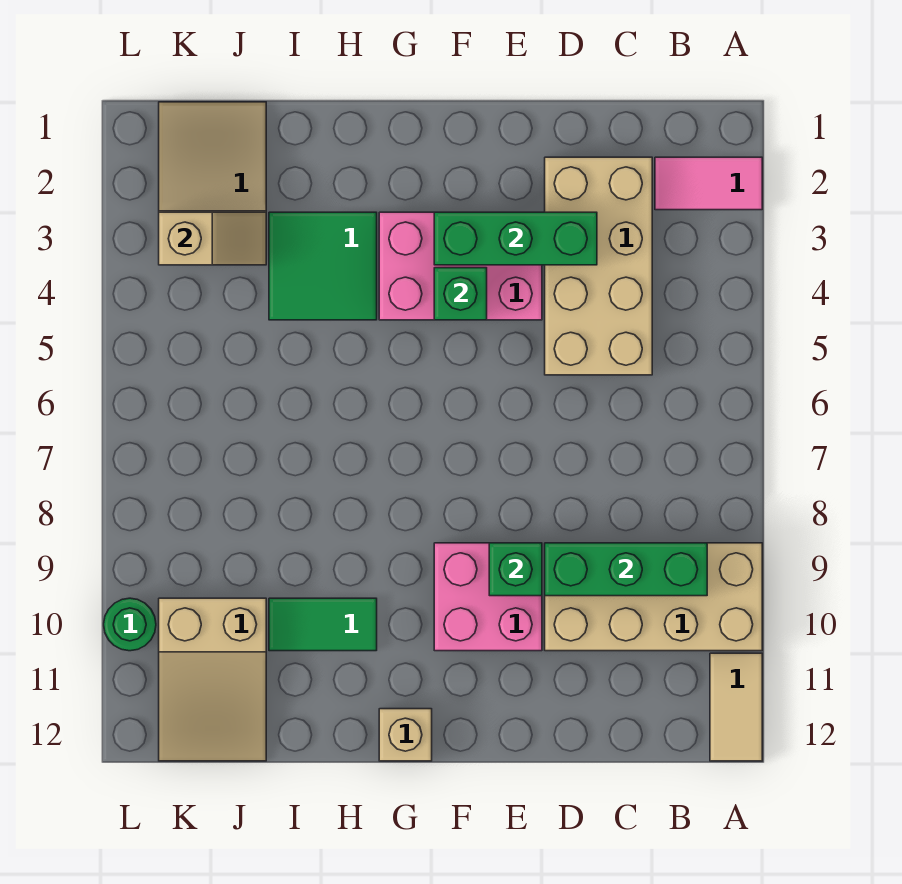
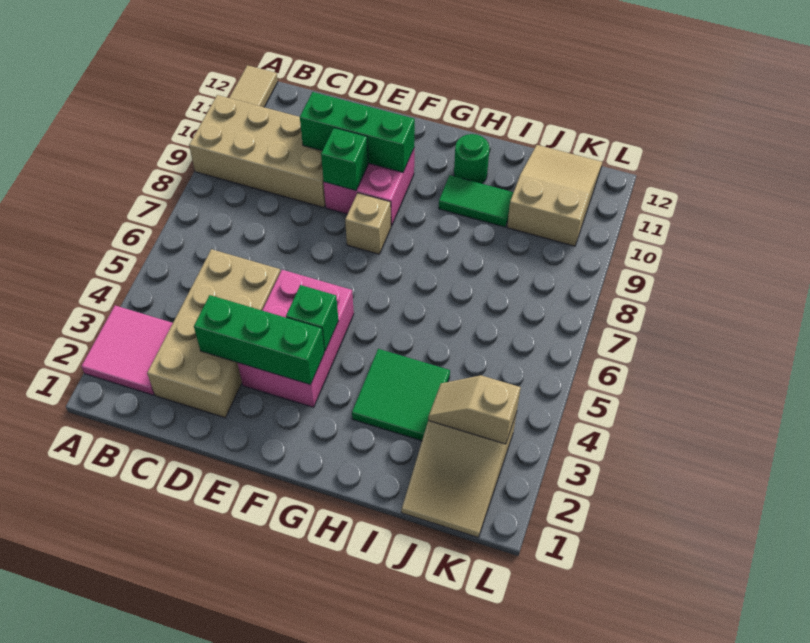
pink 1x2 tile [655,157,762,210] -> pink 2x2 tile [82,306,173,395]
green 1x3 brick [545,543,707,596] -> green 1x3 brick moved to [300,92,415,172]
pink 2x3 brick [379,212,542,320] -> pink 2x3 brick turned to [238,270,354,407]
tan 1x1 brick [379,709,432,761] -> tan 1x1 brick moved to [345,193,391,254]
green 1x1 round brick [104,598,156,651] -> green 1x1 round brick moved to [454,134,490,184]

